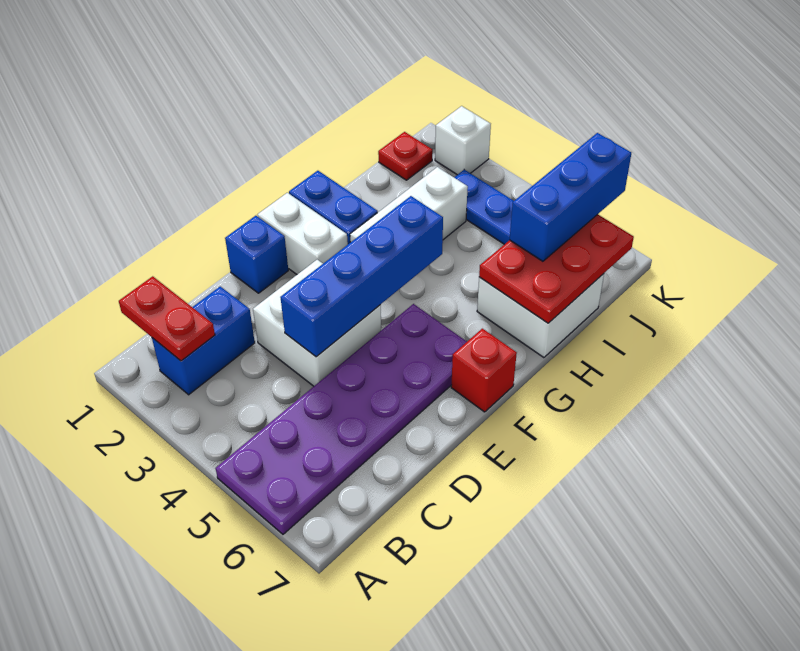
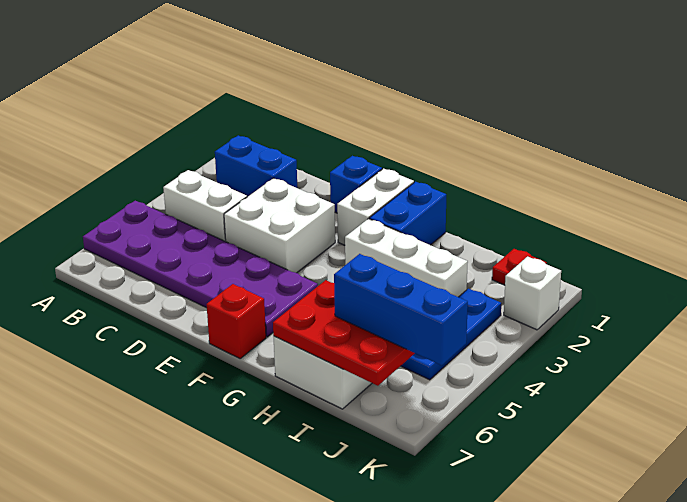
red 1x2 plate [119,276,215,361] -> none
none -> white 1x2 brick [163,170,247,241]
blue 1x4 brick [280,196,443,357] -> none

